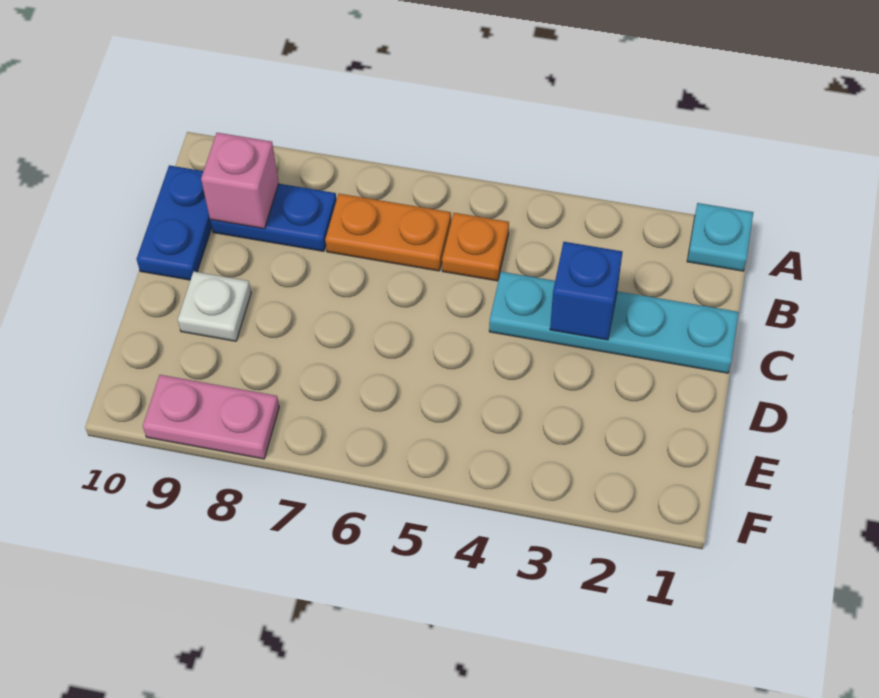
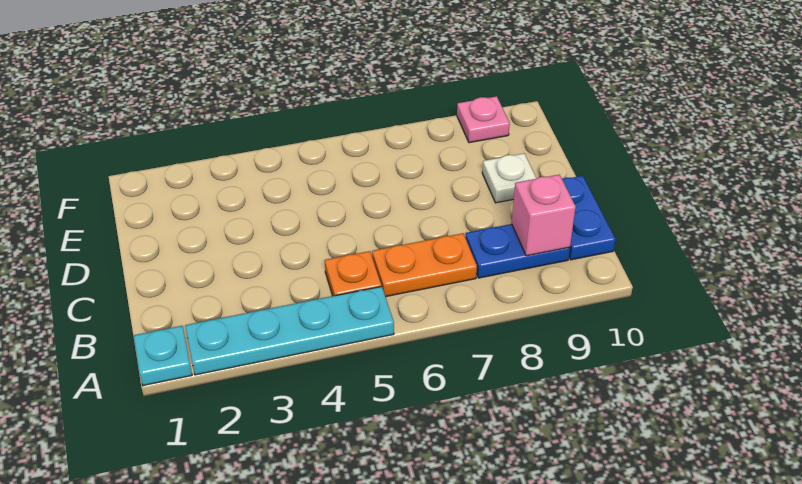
cyan 1x4 plate [489,272,739,373] -> cyan 1x4 plate moved to [185,286,394,375]
blue 1x1 brick [550,242,622,340] -> none
pink 1x2 plate [143,375,279,459] -> pink 1x1 plate [457,96,510,143]

